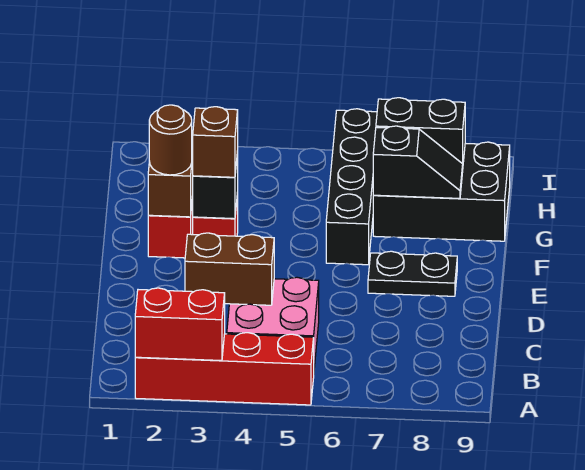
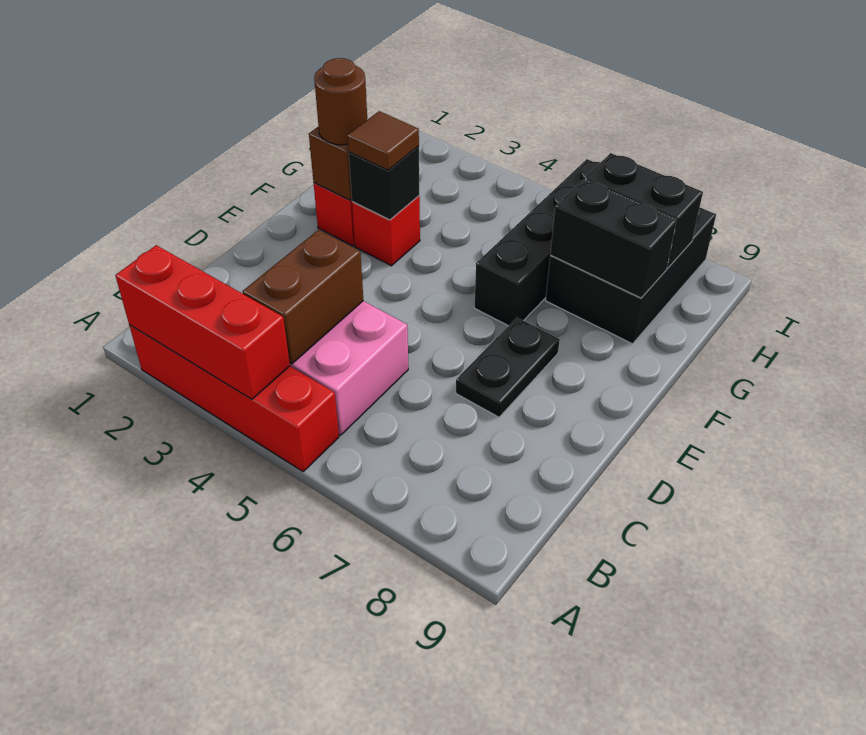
red 1x2 brick [135,288,225,361] -> red 1x3 brick [115,245,290,399]
brown 1x2 brick [185,233,274,305] -> brown 1x2 brick turned to [243,230,363,364]
black 1x2 plate [368,251,457,296] -> black 1x2 plate turned to [456,318,560,417]
brown 1x1 brick [193,107,238,177] -> brown 1x1 tile [348,111,419,170]
black 2x3 brick [373,142,510,241] -> black 2x3 brick turned to [546,208,716,344]
black 1x2 slope [373,126,463,198] -> black 1x2 brick [550,180,677,298]

